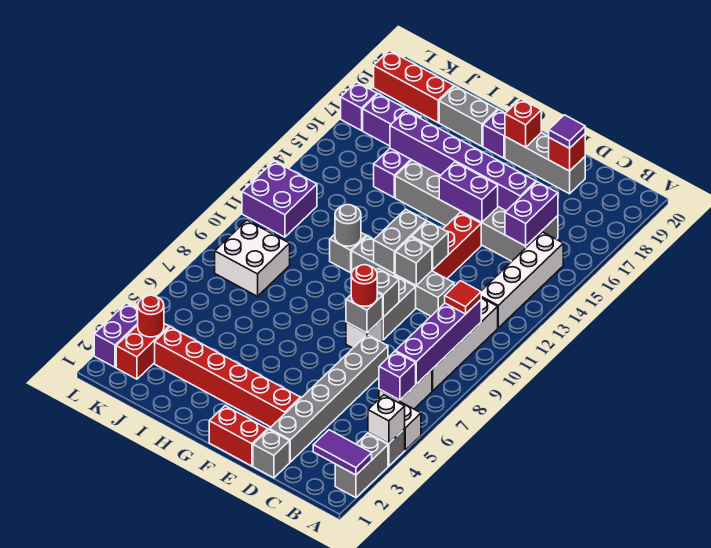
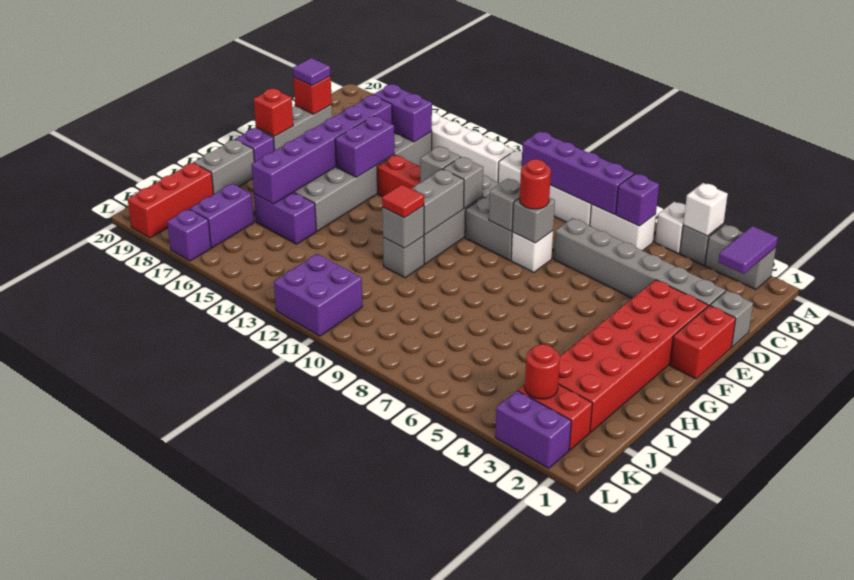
red 1x1 tile [445,281,481,314] -> red 1x1 tile moved to [382,185,424,218]
red 1x6 brick [155,327,301,427] -> red 2x6 brick [558,280,708,432]
grey 1x2 brick [374,209,426,273] -> grey 1x2 brick turned to [411,169,464,235]
grey 1x1 round brick [335,205,361,246] -> grey 1x1 brick [382,206,424,248]
white 2x2 brick [215,220,290,296] -> none

